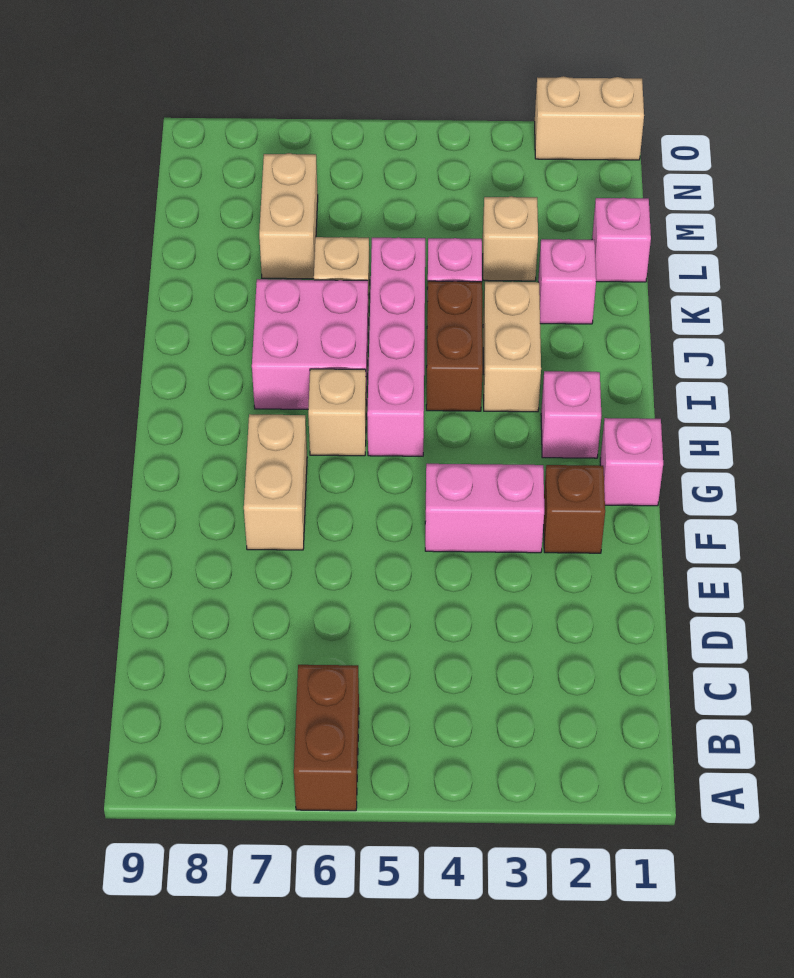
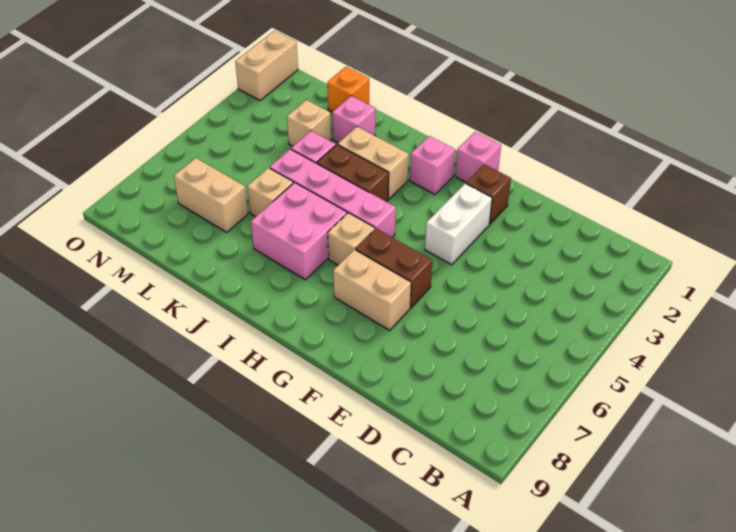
brown 1x2 brick [294,665,359,811] -> brown 1x2 brick moved to [356,228,432,308]
pink 1x2 brick [425,464,544,553] -> white 1x2 brick [425,183,492,265]
pink 1x1 brick [592,198,651,282] -> orange 1x1 brick [327,67,369,112]

